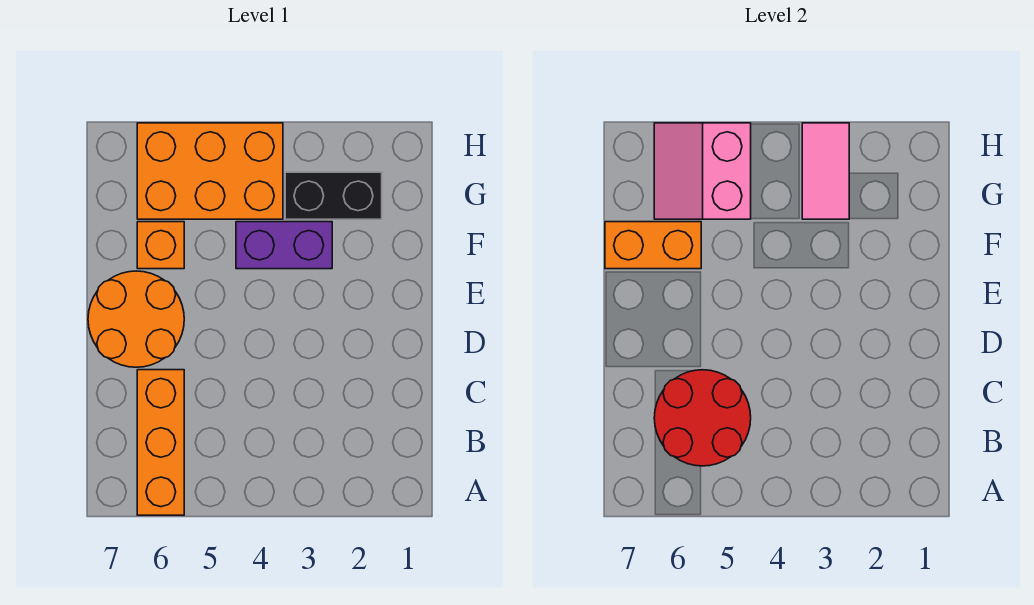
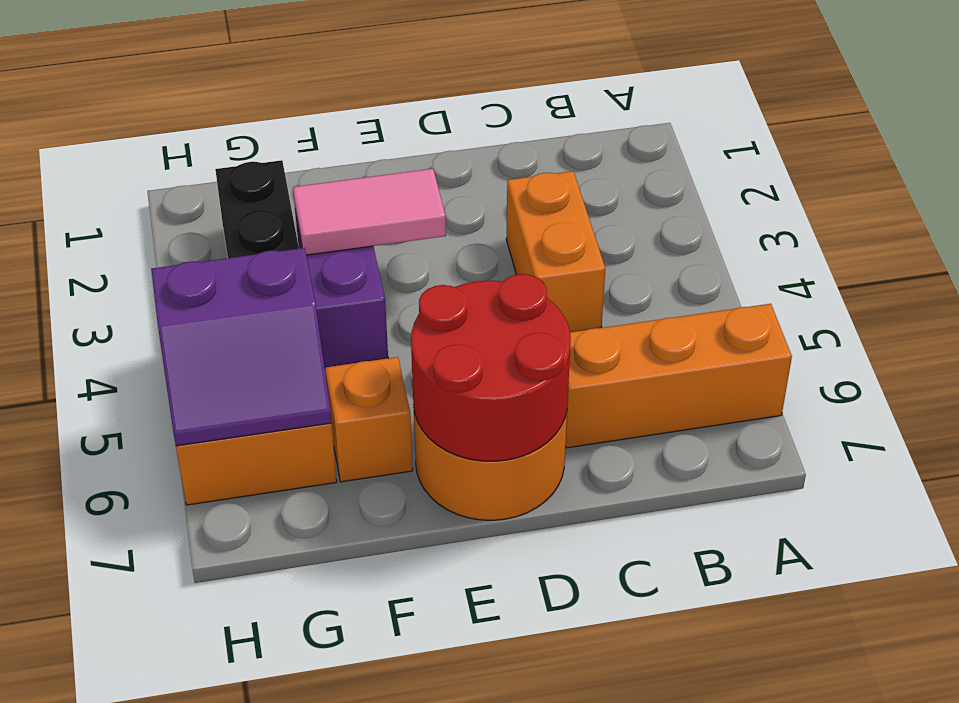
red 2x2 round brick [654,370,751,466] -> red 2x2 round brick moved to [411,274,571,461]
orange 1x2 brick [605,222,701,269] -> orange 1x2 brick moved to [506,171,605,332]
pink 1x2 tile [802,123,849,219] -> pink 1x2 tile moved to [293,169,446,255]
pink 2x2 slope [654,123,751,219] -> purple 2x2 slope [151,248,332,446]

